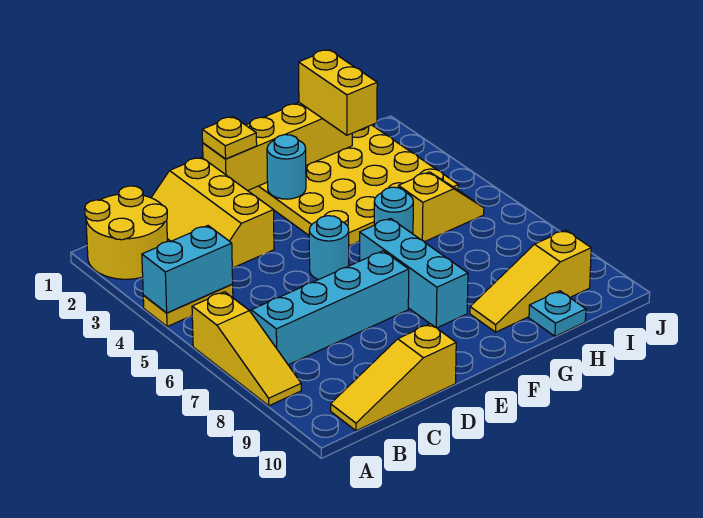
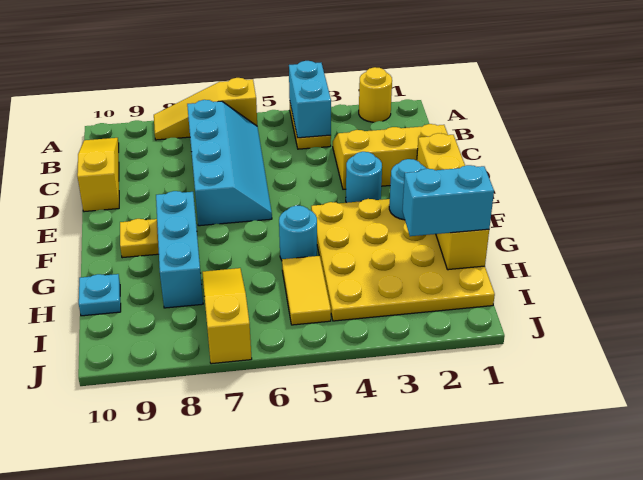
yellow 2x2 round brick [85,186,167,279] -> yellow 1x1 round brick [359,67,392,122]
yellow 1x1 plate [202,117,257,159] -> yellow 1x1 plate moved to [120,219,159,258]
cyan 1x1 round brick [309,216,349,280] -> cyan 1x1 round brick moved to [346,152,382,203]
cyan 1x3 brick [360,218,468,328] -> cyan 1x3 brick turned to [156,191,203,308]
yellow 1x3 slope [470,230,591,332] -> yellow 1x3 slope moved to [202,268,252,364]
yellow 1x2 brick [299,50,377,135] -> cyan 1x2 brick [402,165,494,236]
yellow 1x2 slope [398,172,484,242] -> yellow 1x2 tile [282,256,331,325]

